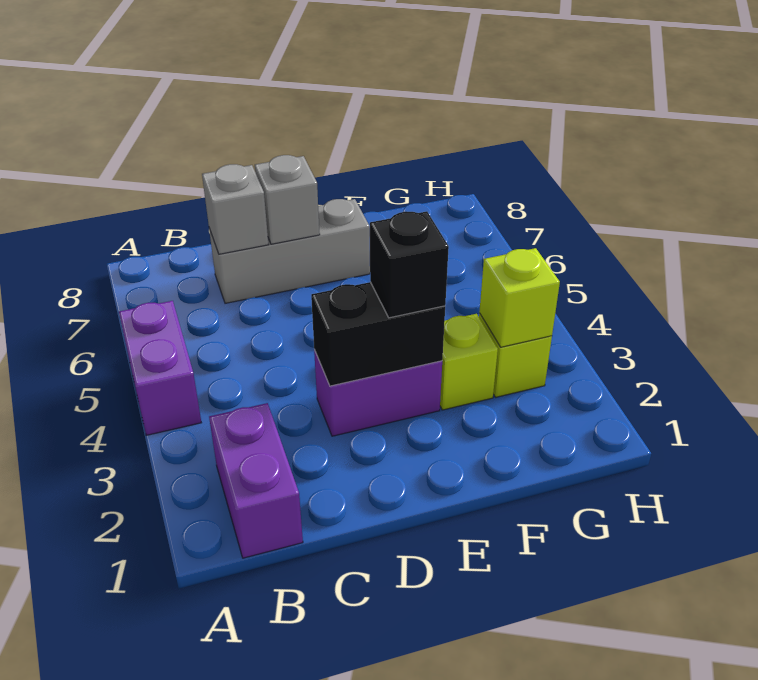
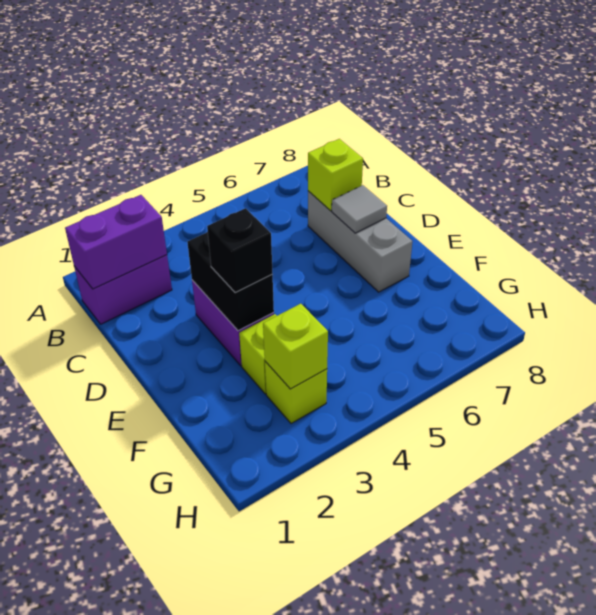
purple 1x2 brick [119,301,201,435] -> purple 1x2 brick moved to [65,195,167,289]
grey 1x1 brick [202,164,268,254] -> lime 1x1 brick [308,139,363,211]
grey 1x1 brick [255,155,320,244] -> grey 1x1 tile [332,185,387,233]

